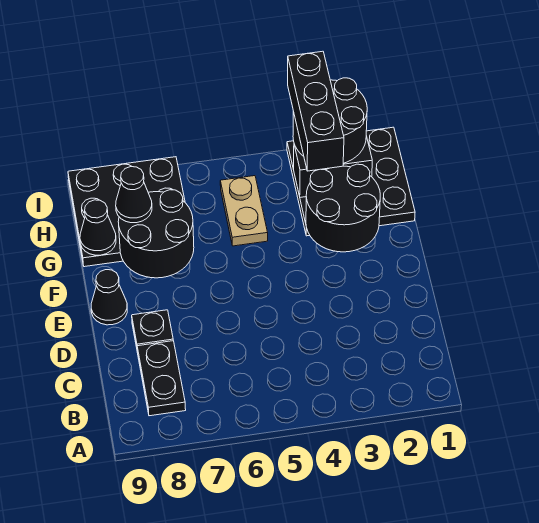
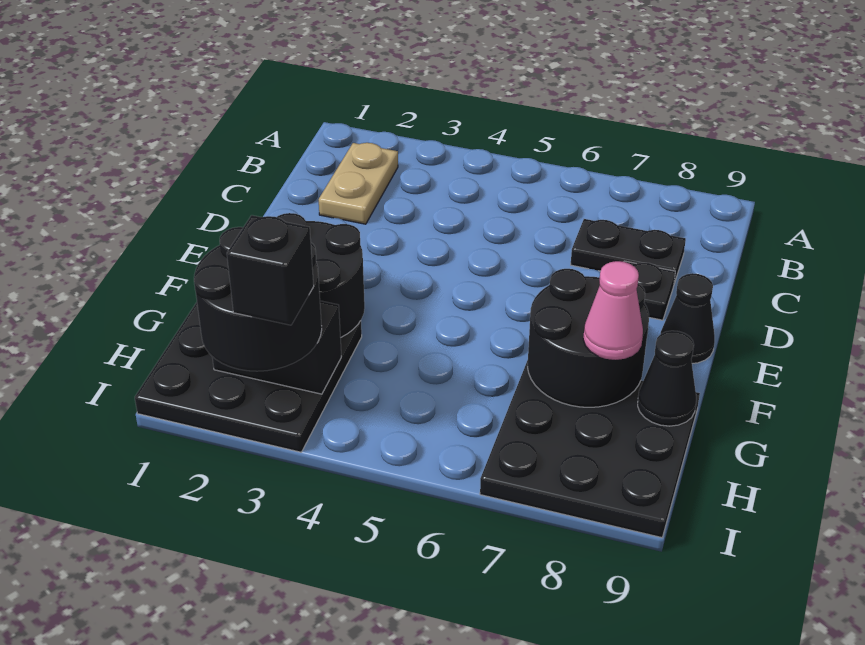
black 1x2 plate [137,341,186,416] -> black 1x2 plate turned to [571,219,686,284]
black 1x3 brick [288,51,344,171] -> black 1x1 brick [227,215,314,325]
tan 1x2 plate [220,176,268,246] -> tan 1x2 plate moved to [319,143,398,224]
black 1x1 cone [116,167,152,223] -> pink 1x1 cone [583,261,643,360]

